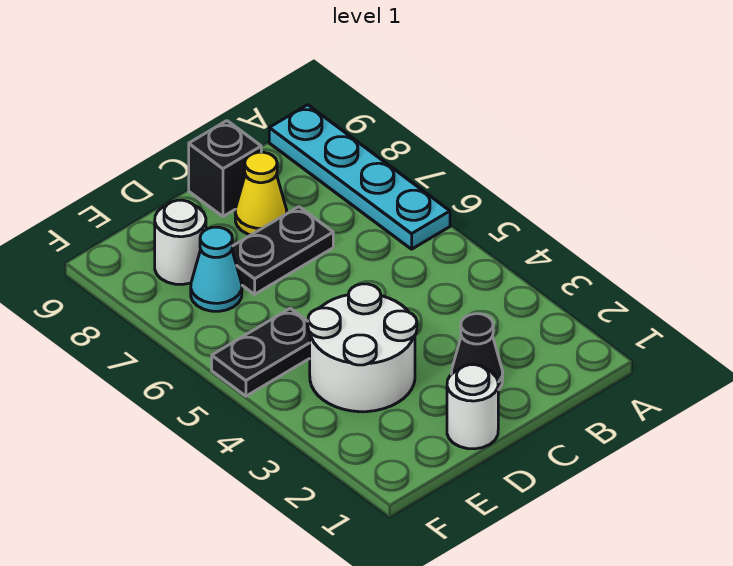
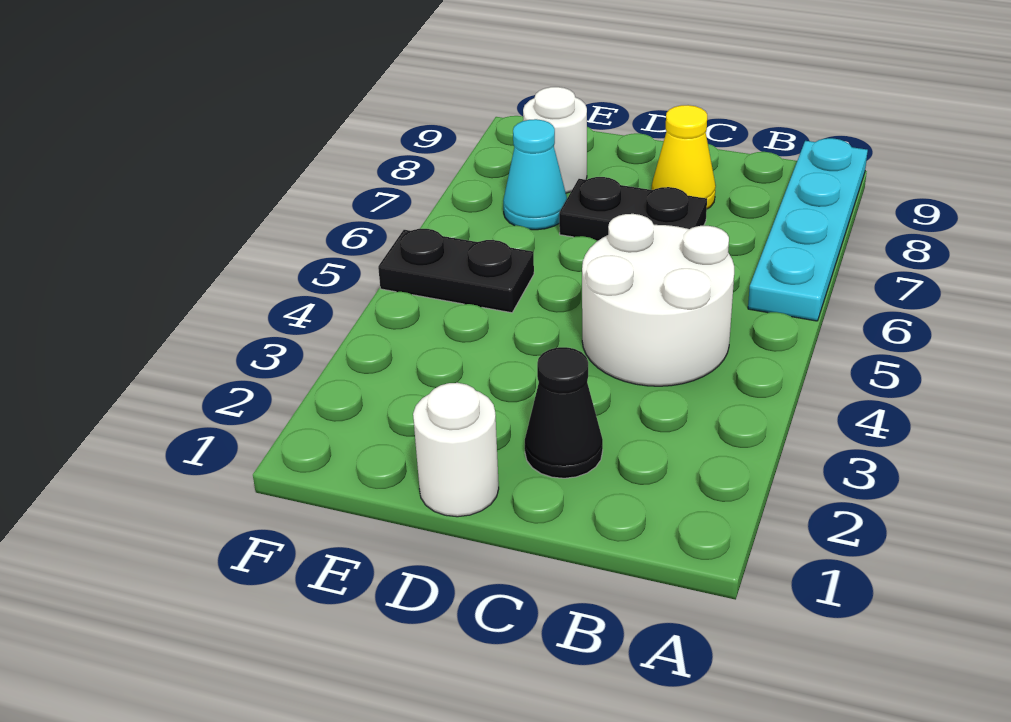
black 1x1 brick [189,121,261,216] -> none
white 2x2 round brick [308,284,417,412] -> white 2x2 round brick moved to [582,214,734,386]

